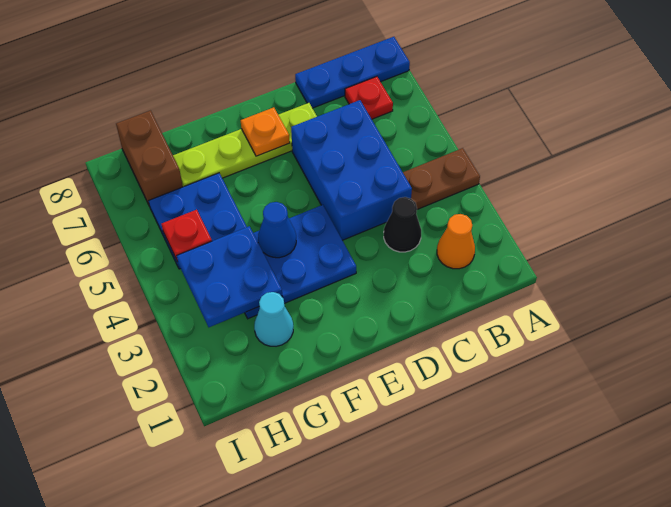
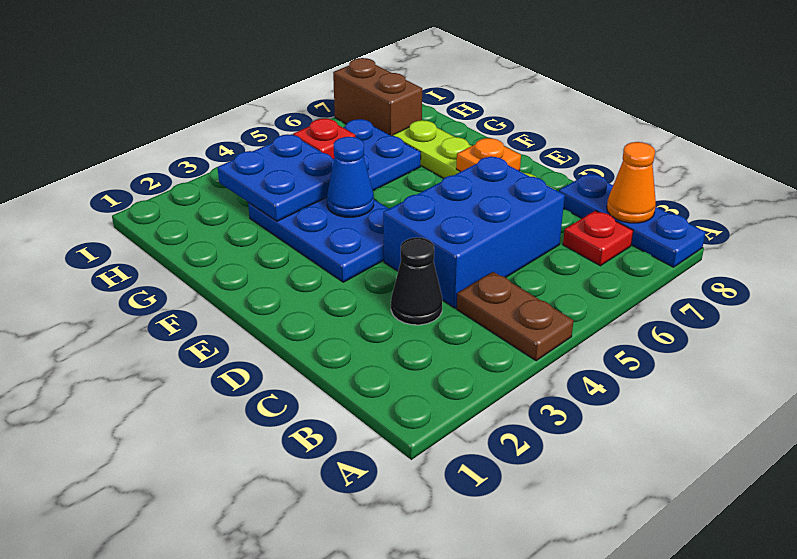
orange 1x1 cone [437,214,475,269] -> orange 1x1 cone moved to [607,142,656,223]
cyan 1x1 cone [254,292,293,346] -> none
brown 1x2 brick [116,111,183,207] -> brown 1x2 brick turned to [333,58,422,136]

